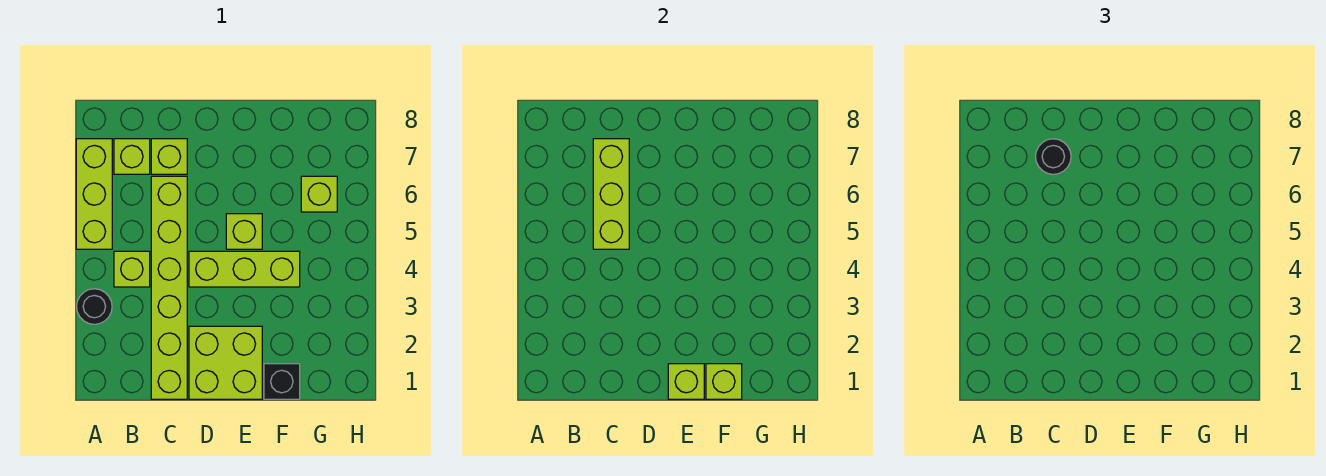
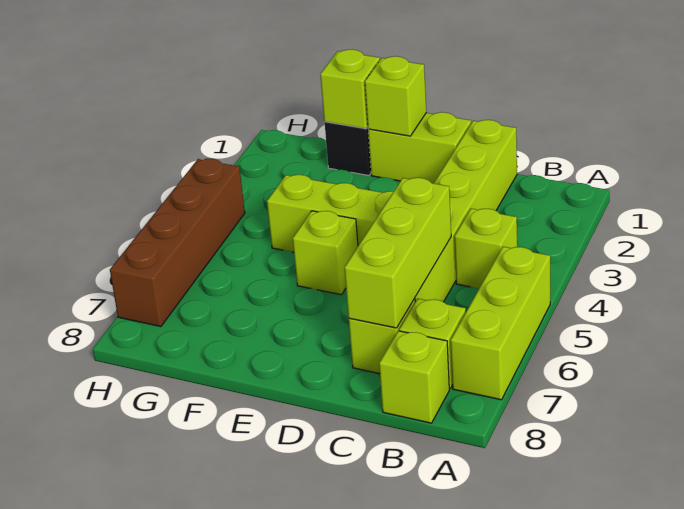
black 1x1 round brick [77,289,112,324] -> none
black 1x1 round brick [1036,139,1071,174] -> none
lime 2x2 brick [189,326,262,399] -> lime 1x2 brick [368,112,471,183]
lime 1x1 brick [301,176,337,212] -> lime 1x1 brick moved to [379,331,449,423]
none -> brown 1x4 brick [110,159,245,327]

